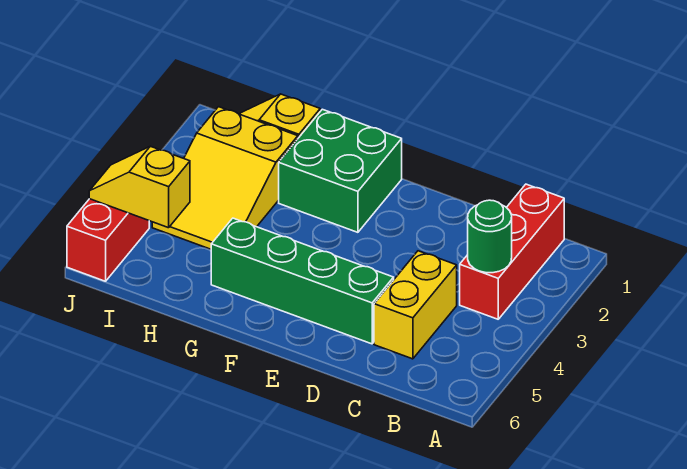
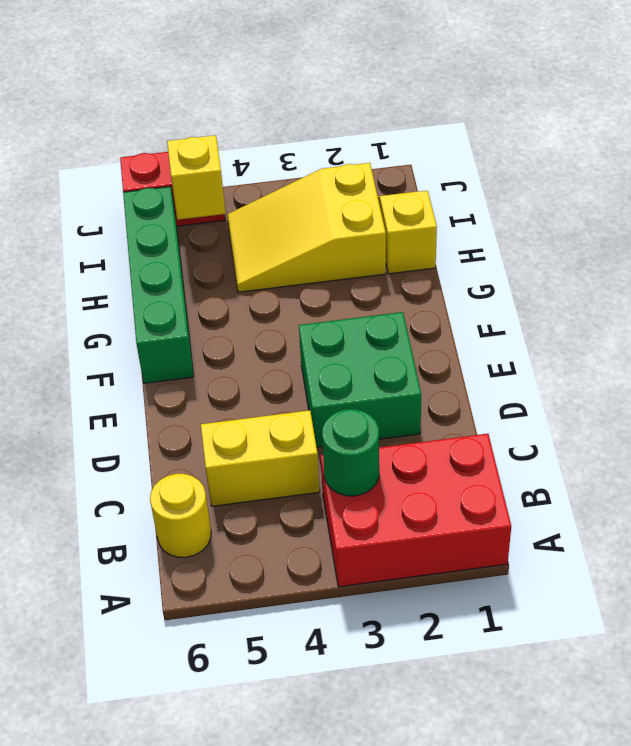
red 1x3 brick [460,184,564,319] -> red 2x3 brick [321,434,511,587]
none -> yellow 1x1 round brick [150,474,211,557]
green 1x4 brick [211,218,394,344] -> green 1x4 brick moved to [123,186,194,383]
green 2x2 brick [279,109,402,232] -> green 2x2 brick moved to [299,312,421,447]

